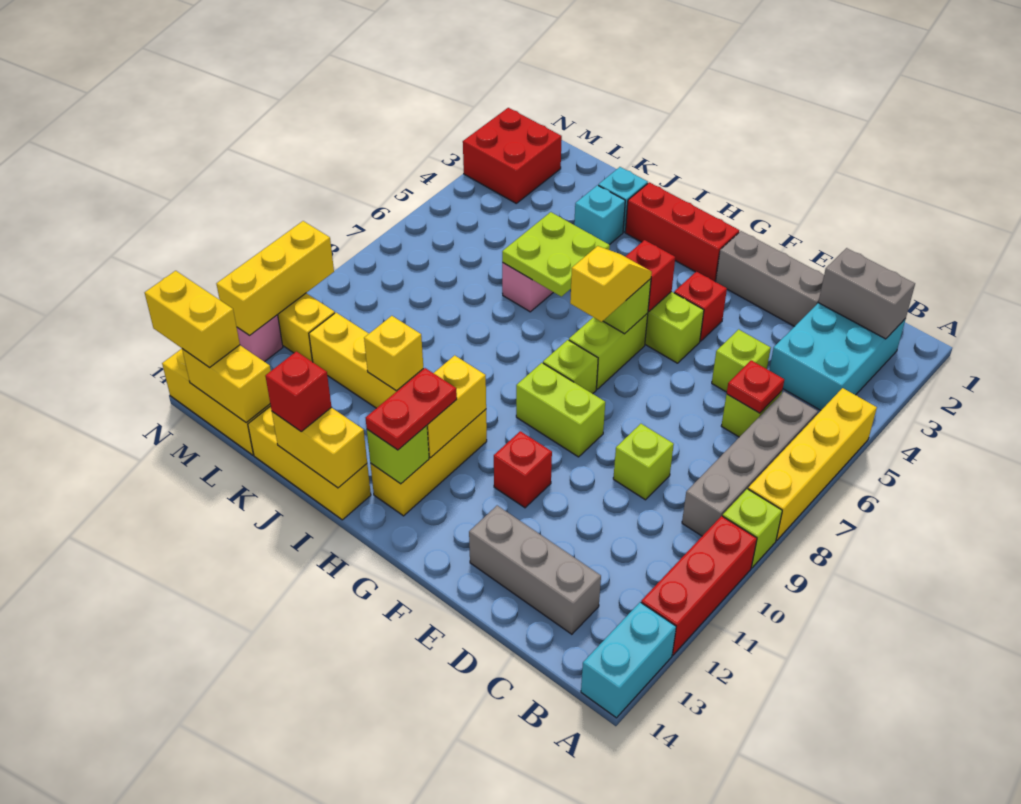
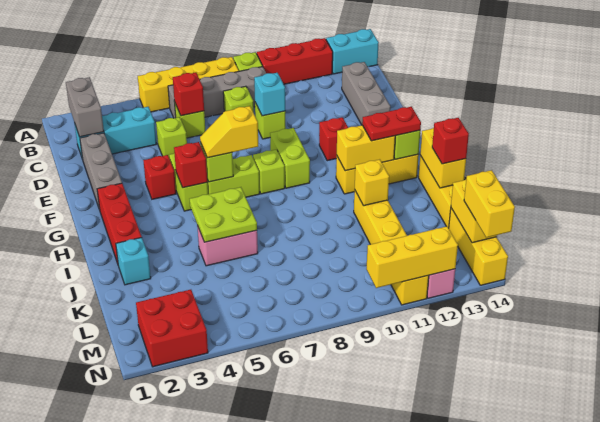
cyan 2x3 brick [769,303,905,410] -> cyan 1x3 brick [75,107,156,157]
red 1x1 plate [727,360,784,413] -> red 1x1 brick [173,73,204,116]
none -> lime 1x1 brick [223,86,254,113]
cyan 1x1 brick [574,185,625,245] -> cyan 1x1 brick moved to [254,73,285,116]

